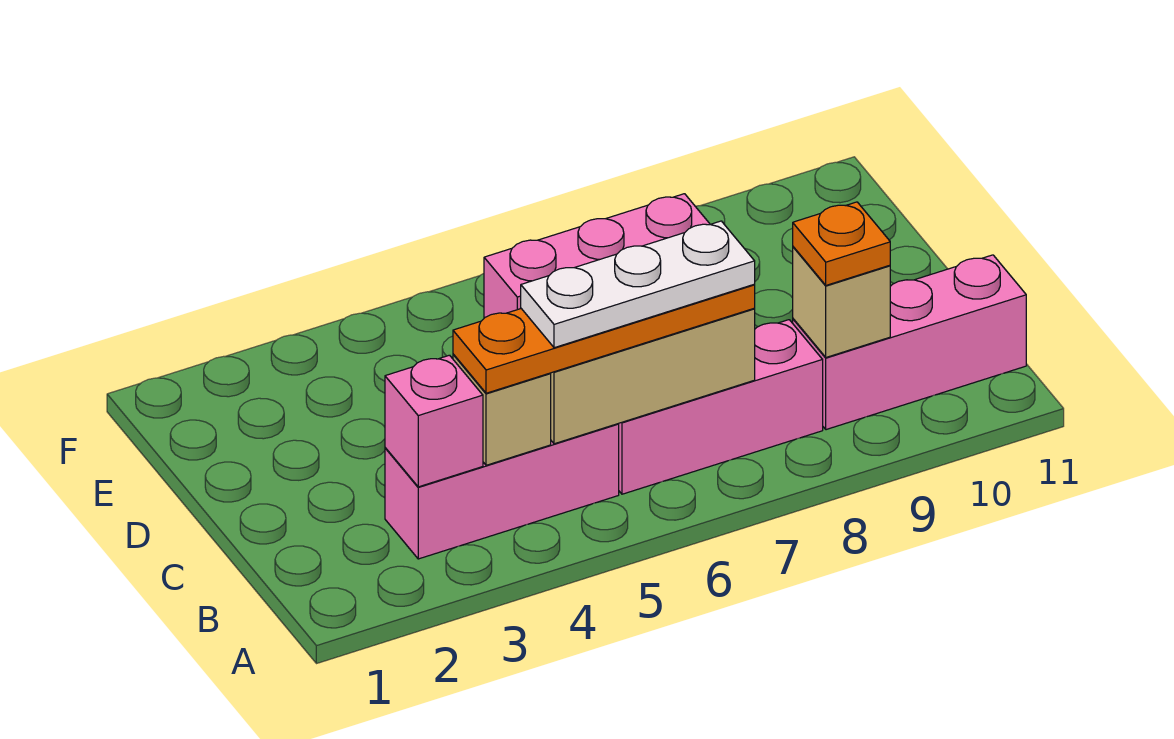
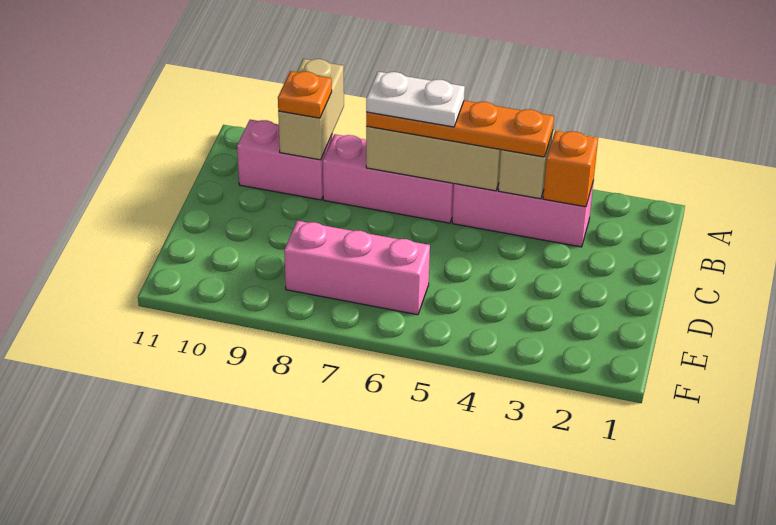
pink 1x1 brick [385,355,483,487] -> orange 1x1 brick [543,130,598,207]
white 1x3 plate [521,221,755,348] -> white 1x2 plate [366,72,465,127]
pink 1x3 brick [793,255,1026,430] -> pink 1x2 brick [237,120,332,200]
tan 1x1 brick [793,247,890,357] -> tan 1x2 brick [278,59,344,160]

